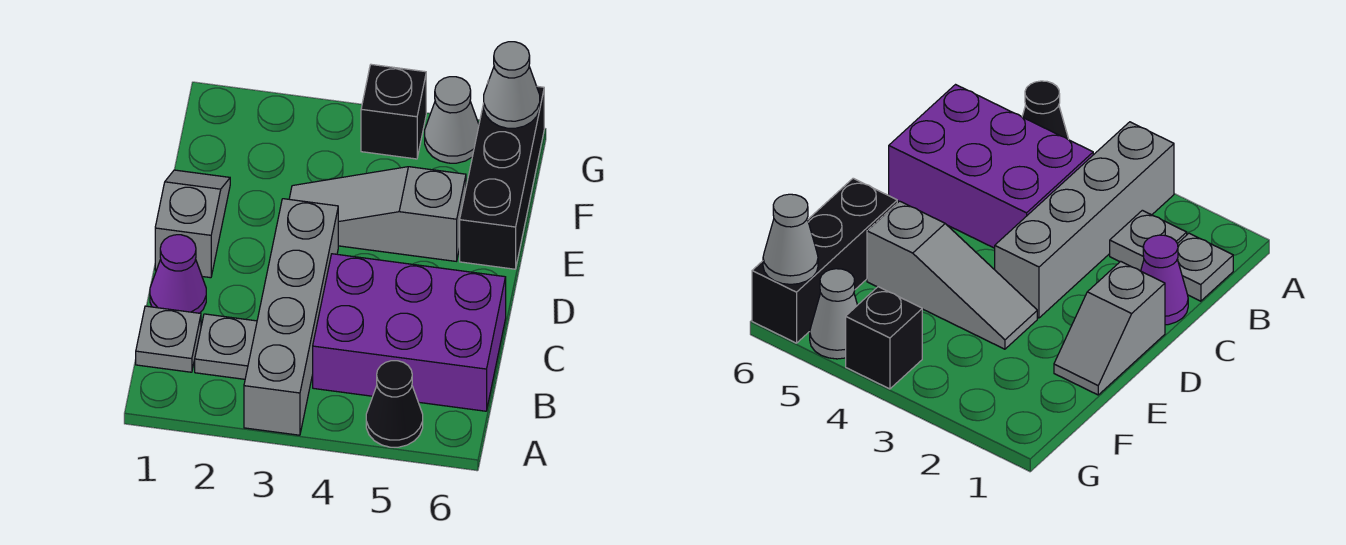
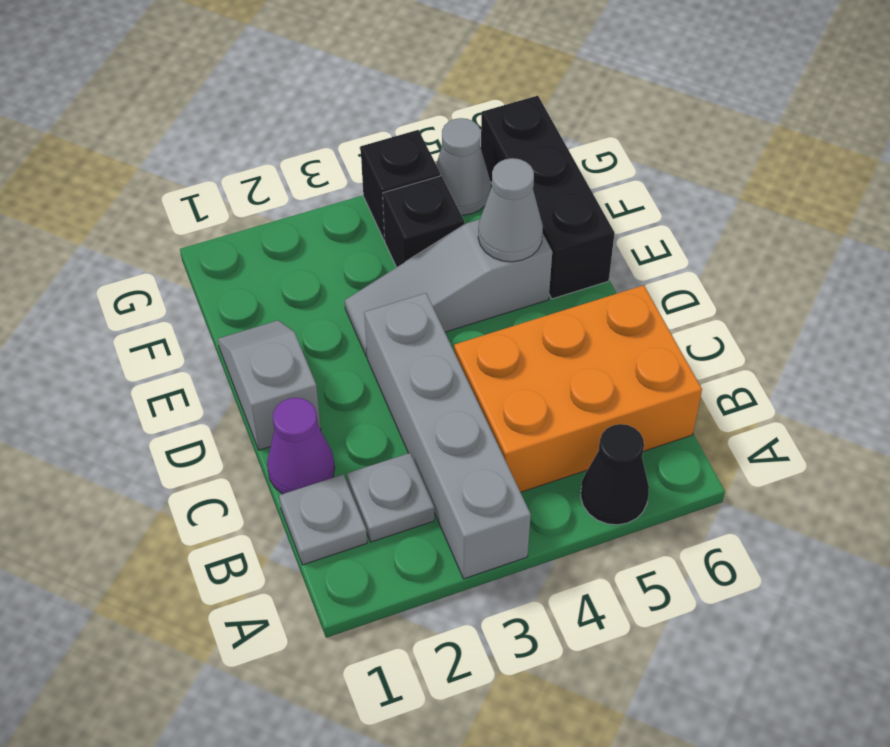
purple 2x3 brick [313,254,506,411] -> orange 2x3 brick [454,285,702,492]
none -> black 1x1 brick [383,176,464,267]
grey 1x1 cone [484,42,540,128] -> grey 1x1 cone moved to [478,158,543,262]

